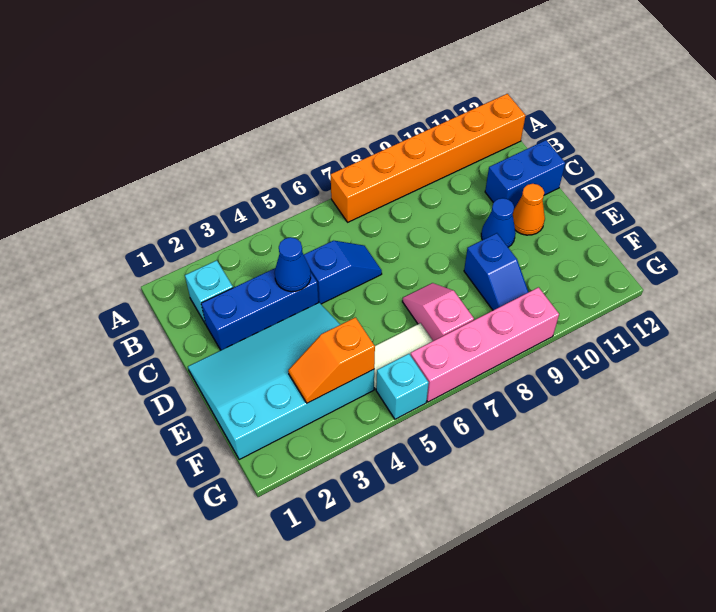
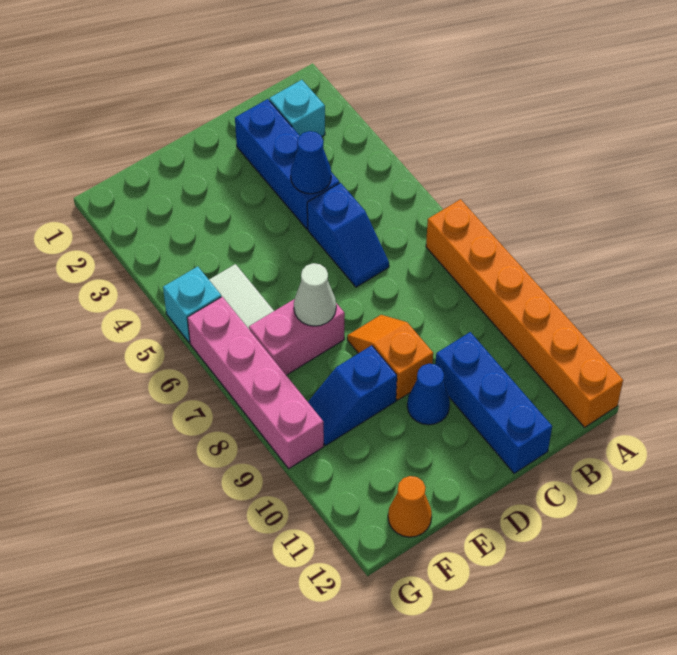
blue 1x2 brick [485,140,565,208] -> blue 1x3 brick [436,332,552,473]
cyan 3x4 slope [188,303,374,460] -> none
orange 1x1 cone [513,184,545,235] -> orange 1x1 cone moved to [388,476,432,537]
pink 1x2 slope [403,283,474,341] -> pink 1x2 brick [249,299,345,375]
none -> white 1x1 cone [294,263,336,326]
orange 1x2 slope [288,317,375,403] -> orange 1x2 slope moved to [347,315,433,400]

